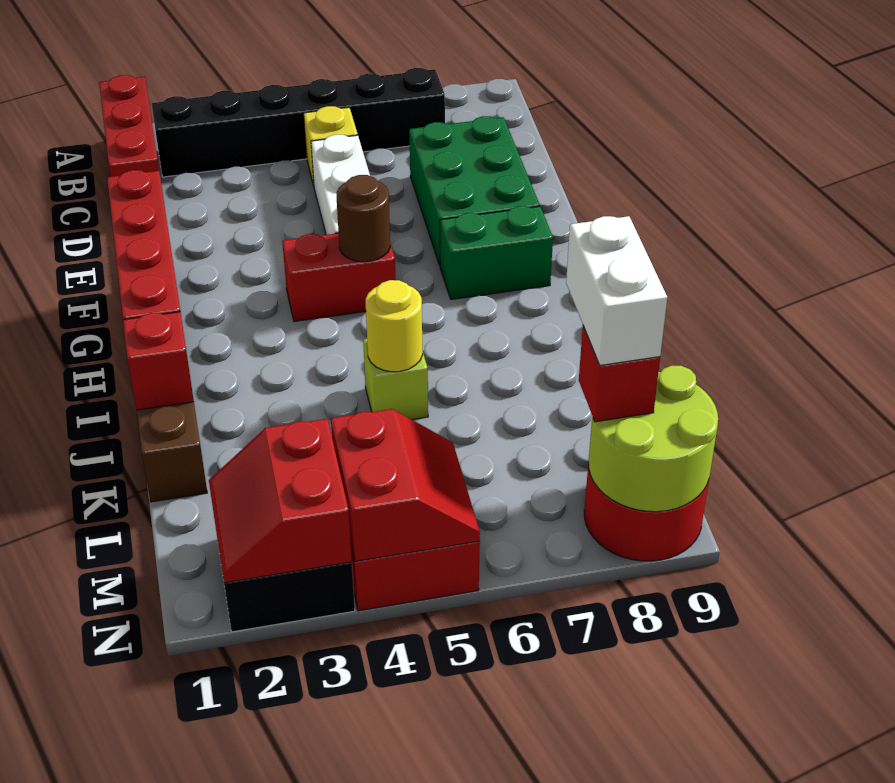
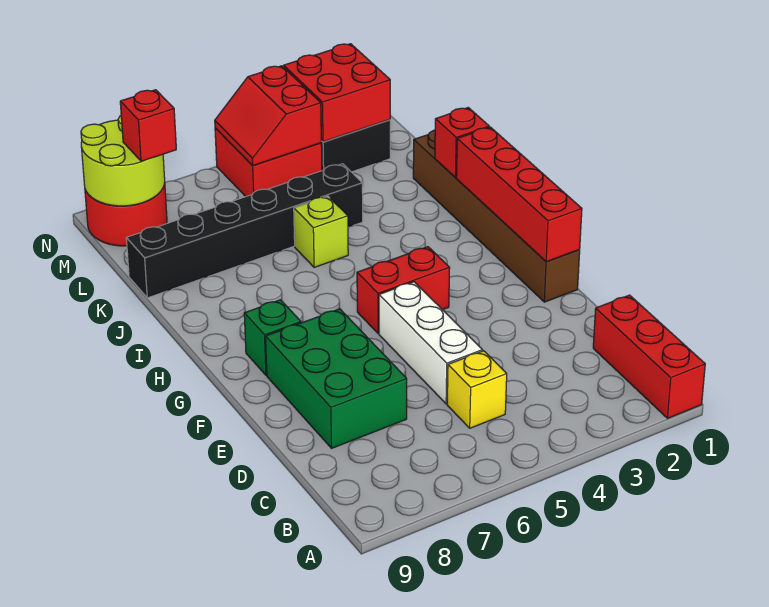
black 1x6 brick [152,68,445,177] -> black 1x6 brick moved to [126,164,363,298]
brown 1x1 round brick [336,175,390,262] -> none
green 1x2 brick [440,206,553,299] -> green 1x1 brick [244,300,301,375]
yellow 1x1 round brick [366,280,423,372] -> none
white 1x2 brick [566,216,667,365] -> none
red 2x2 slope [209,419,352,583] -> red 2x2 brick [284,44,390,142]

